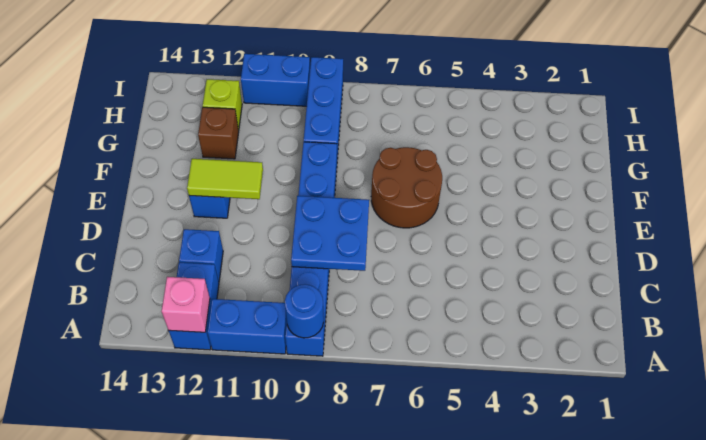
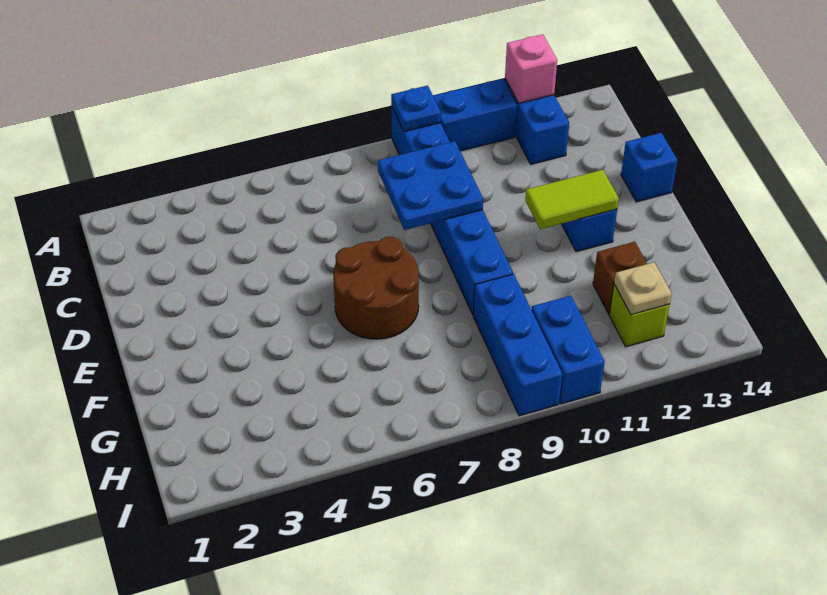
blue 1x1 round brick [285,284,324,338] -> blue 1x1 plate [391,85,441,132]
blue 1x1 brick [179,229,223,281] -> blue 1x1 brick moved to [621,133,677,202]
none -> tan 1x1 plate [614,262,672,315]
blue 1x2 brick [241,54,310,106] -> blue 1x2 brick turned to [532,296,605,404]

